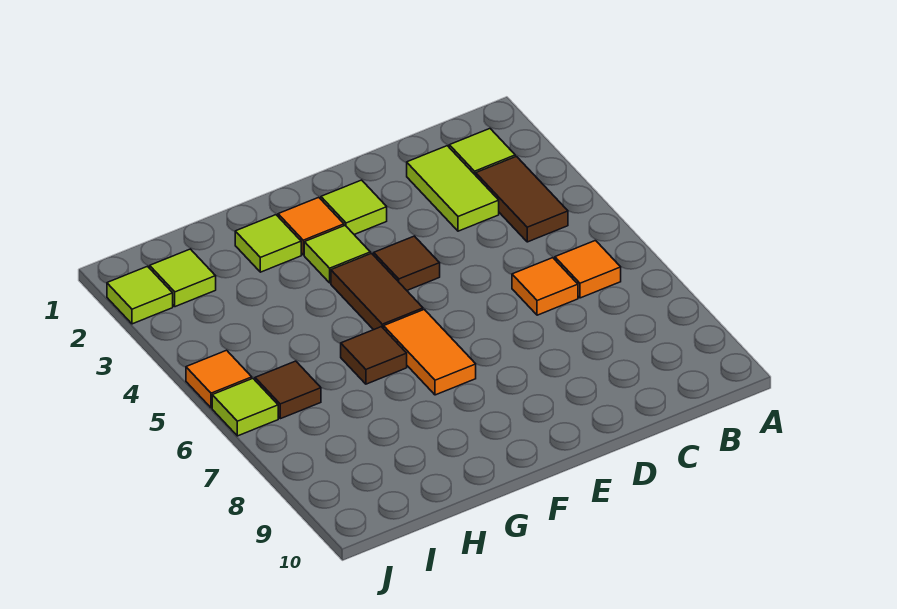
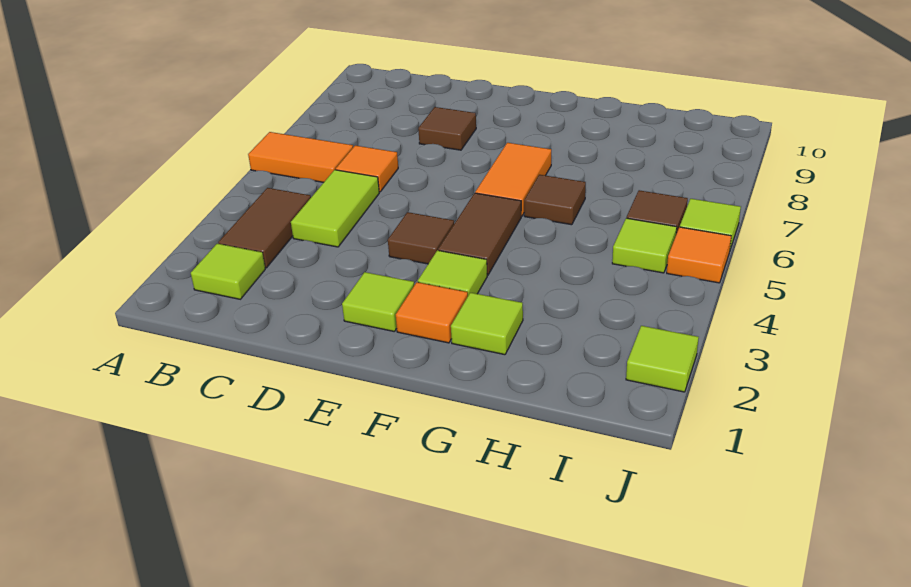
orange 1x1 tile [555,241,621,298] -> orange 1x2 tile [248,132,353,182]
lime 1x2 tile [407,146,499,231] -> lime 1x2 tile moved to [291,170,379,247]
none -> brown 1x1 tile [418,107,476,150]
lime 1x1 tile [150,249,216,307] -> lime 1x1 tile moved to [612,218,677,273]

